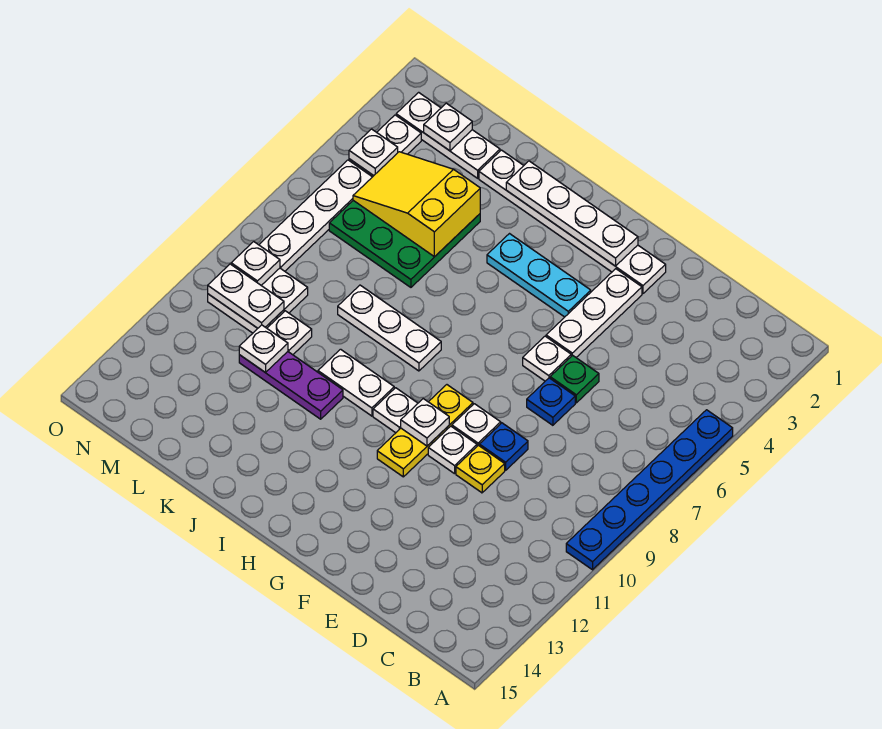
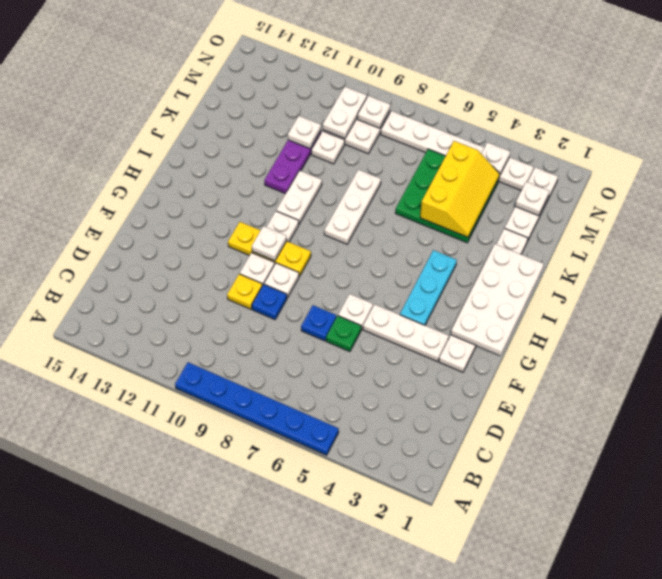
white 1x4 plate [506,161,638,266] -> white 2x4 plate [451,244,544,356]
yellow 2x3 slope [353,152,480,257] -> yellow 2x3 slope turned to [420,141,500,237]

